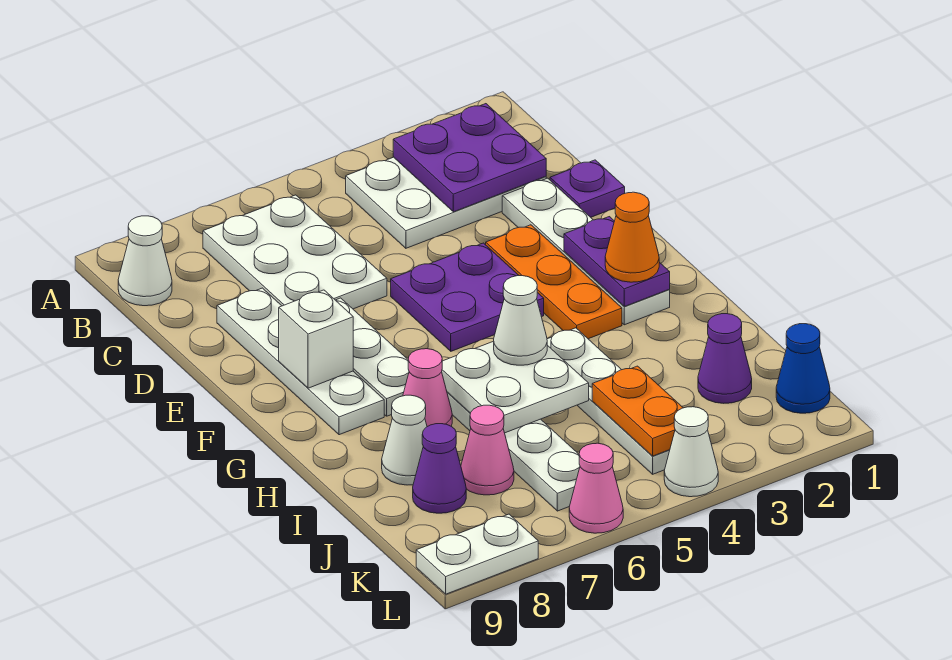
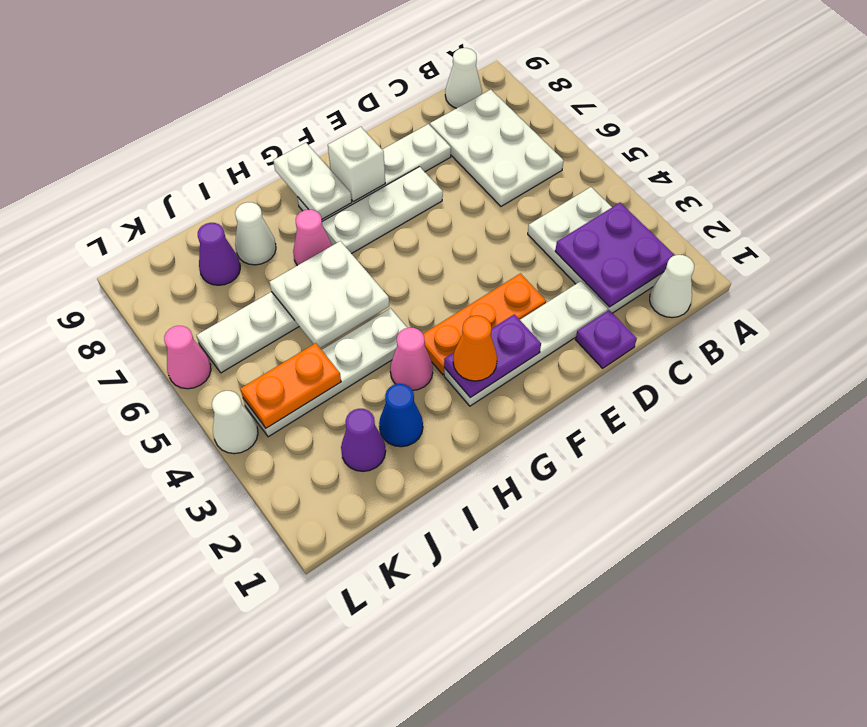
white 2x3 plate [203,195,387,309] -> white 2x3 plate turned to [430,90,564,206]
purple 2x2 plate [391,243,544,351] -> none
white 1x1 cone [494,276,547,365] -> white 1x1 cone moved to [650,255,694,318]
pink 1x1 cone [461,405,514,495] -> pink 1x1 cone moved to [390,328,433,390]
blue 1x1 cone [776,324,830,413] -> blue 1x1 cone moved to [379,384,423,447]
white 1x2 plate [416,514,538,594] -> white 1x2 plate moved to [273,143,352,219]

